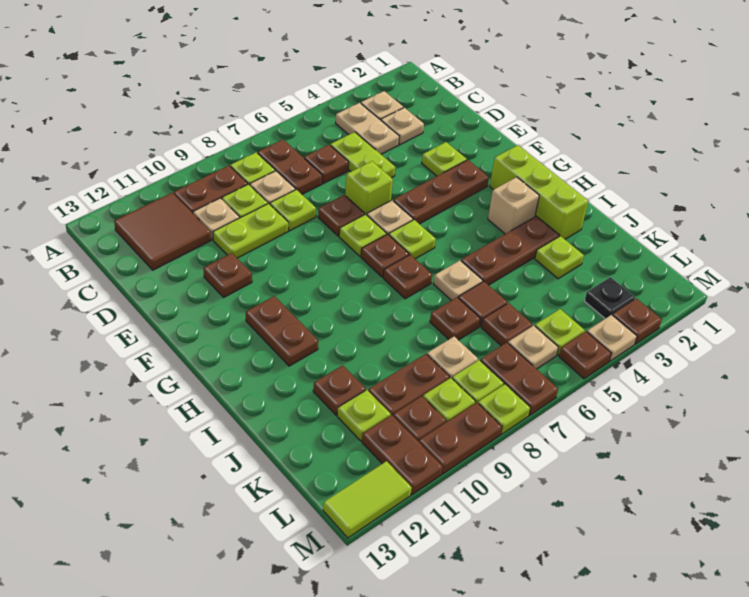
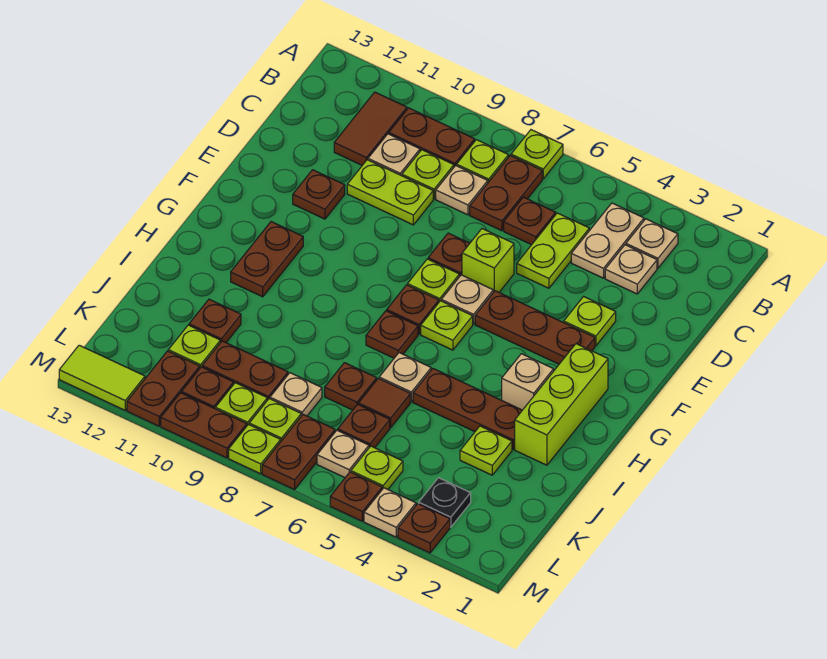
brown 2x2 tile [114,193,211,270] -> brown 1x2 tile [334,92,407,165]
lime 1x1 plate [270,190,316,231] -> lime 1x1 plate moved to [511,130,563,179]

